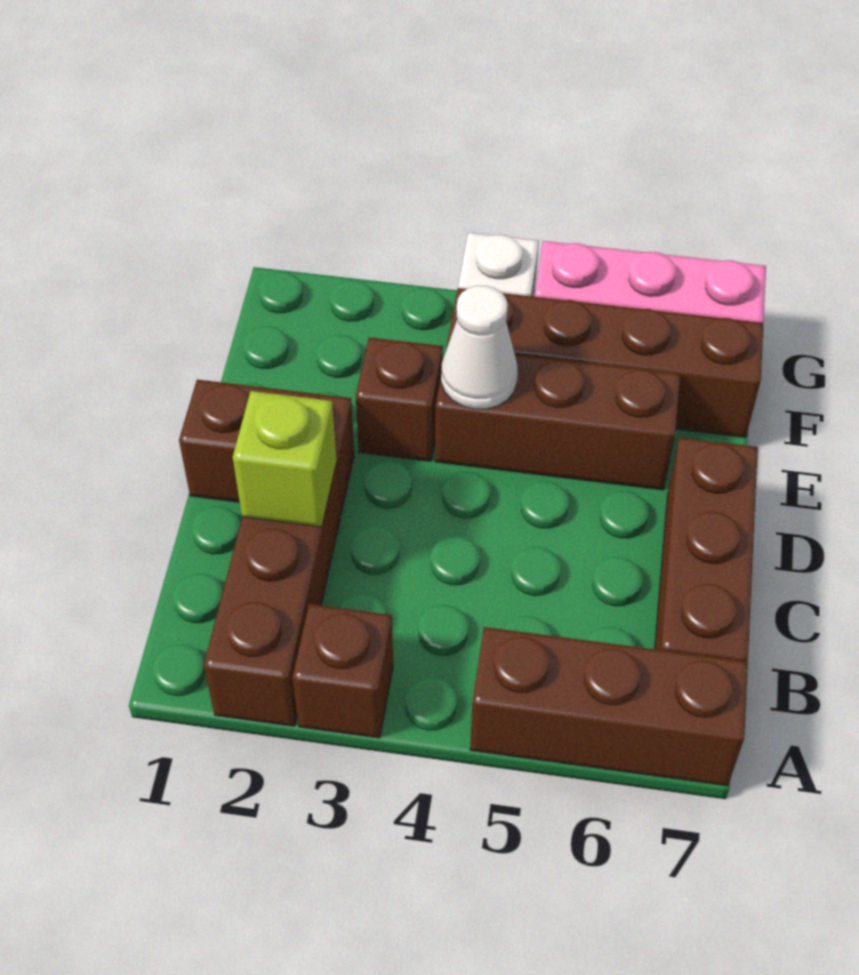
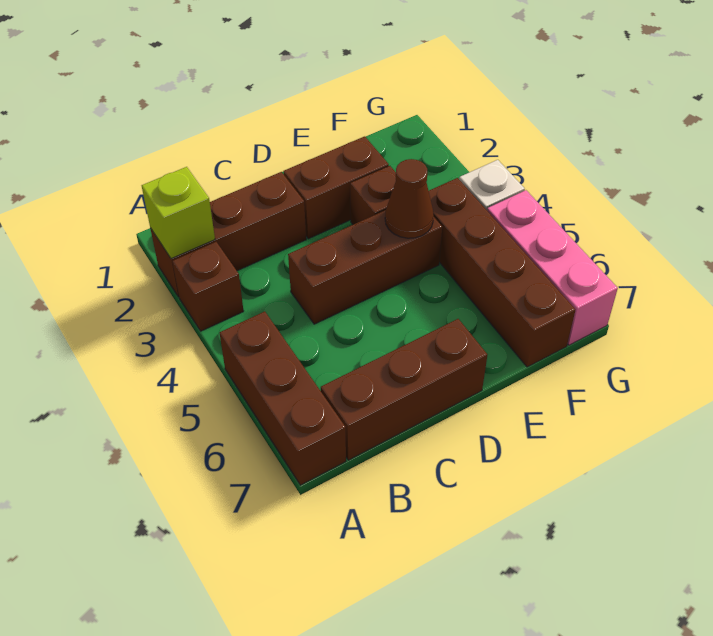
lime 1x1 brick [233,391,336,527] -> lime 1x1 brick moved to [142,167,215,259]
brown 1x2 brick [179,380,354,515] -> brown 1x2 brick turned to [284,136,389,239]
brown 1x3 brick [435,347,680,490] -> brown 1x3 brick turned to [288,210,442,324]
white 1x1 cone [441,286,518,409] -> brown 1x1 cone [385,159,434,238]

